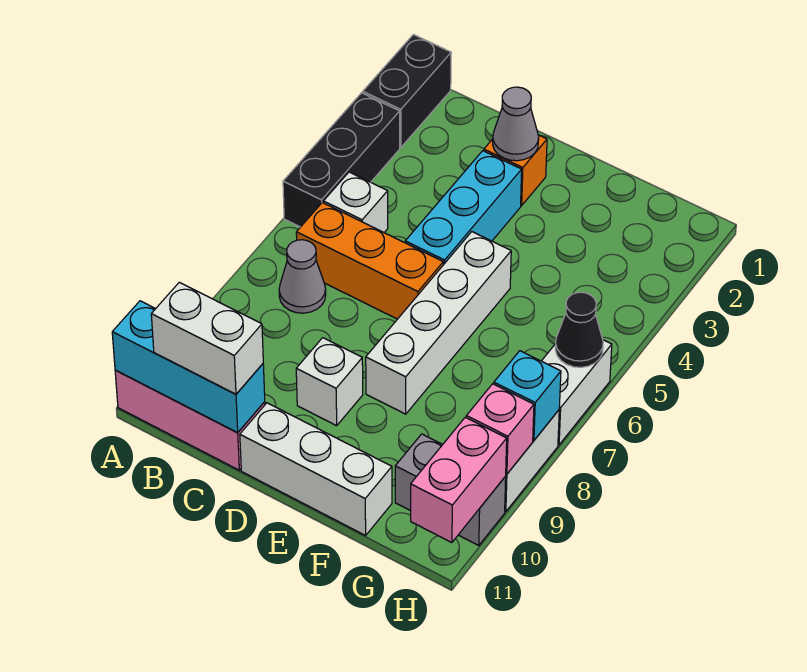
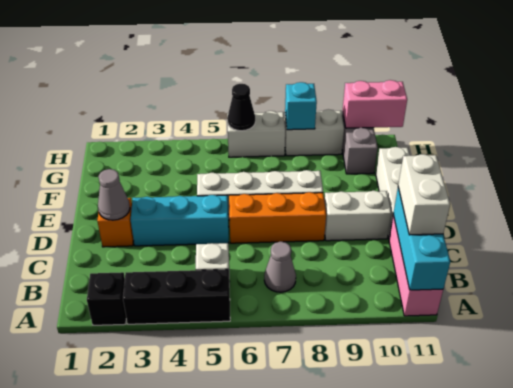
black 1x2 brick [363,35,451,147] -> black 1x1 brick [87,272,126,325]
orange 1x3 brick [296,203,443,319] -> orange 1x3 brick turned to [229,192,326,243]
white 1x1 brick [296,338,363,426] -> white 1x2 brick [324,191,391,241]
pink 1x1 brick [466,384,534,474] -> none

